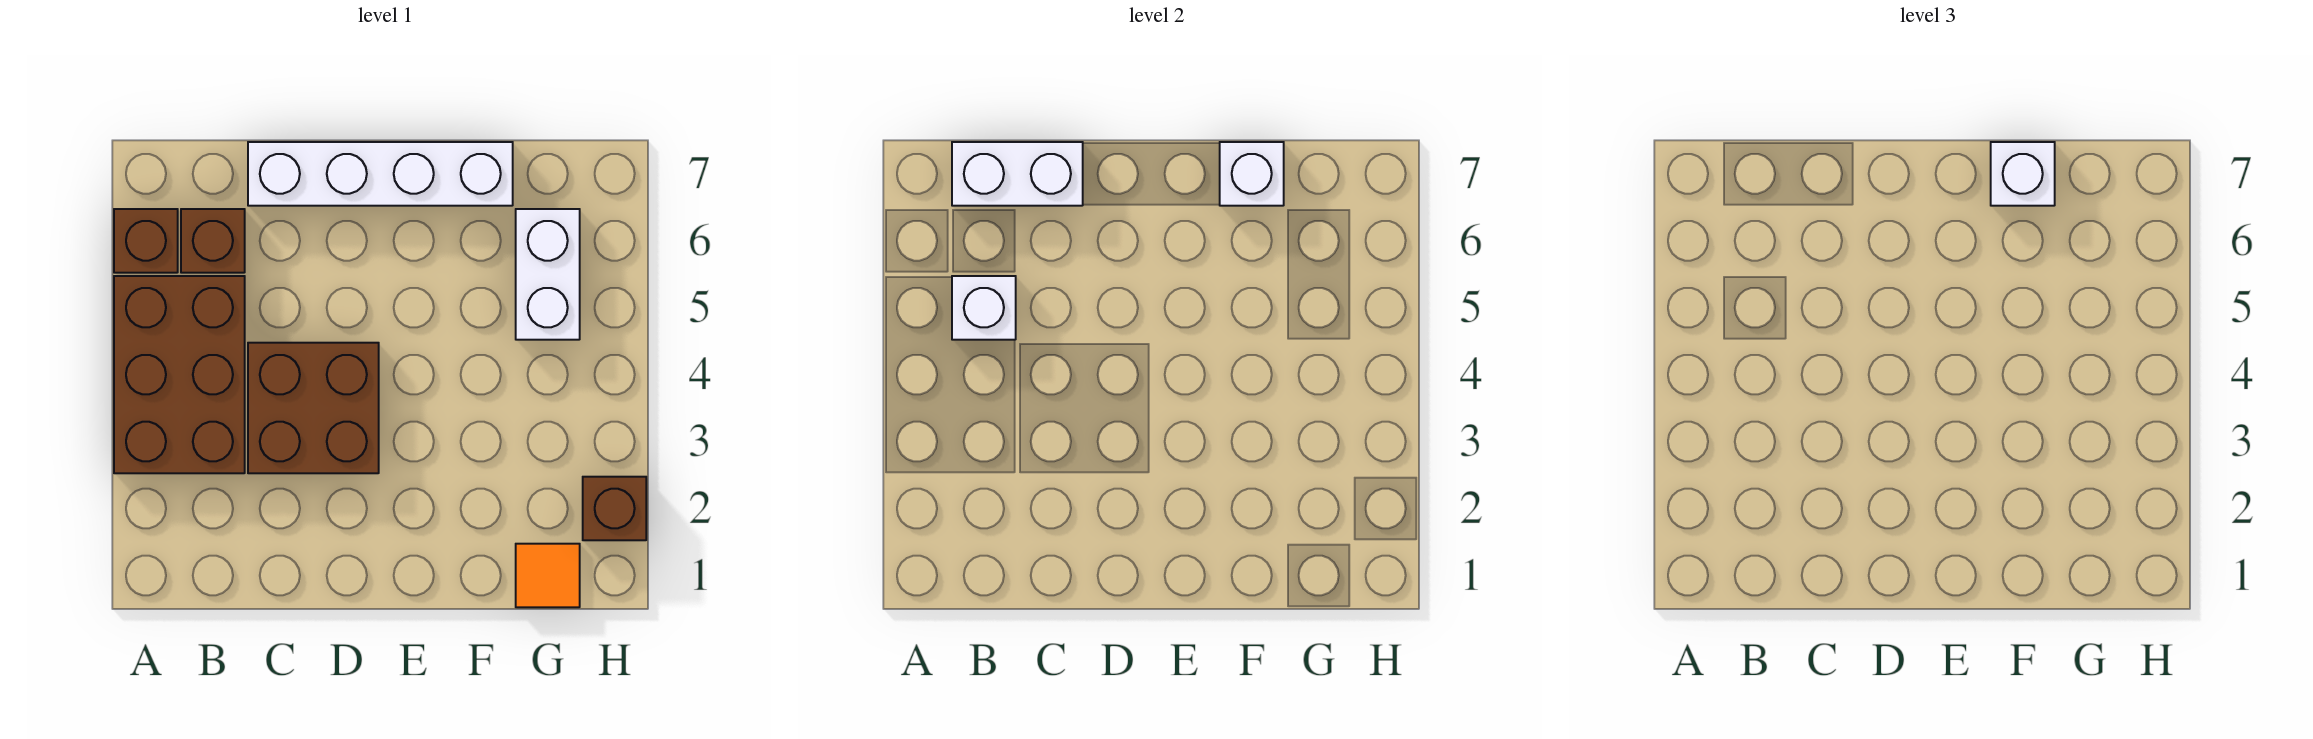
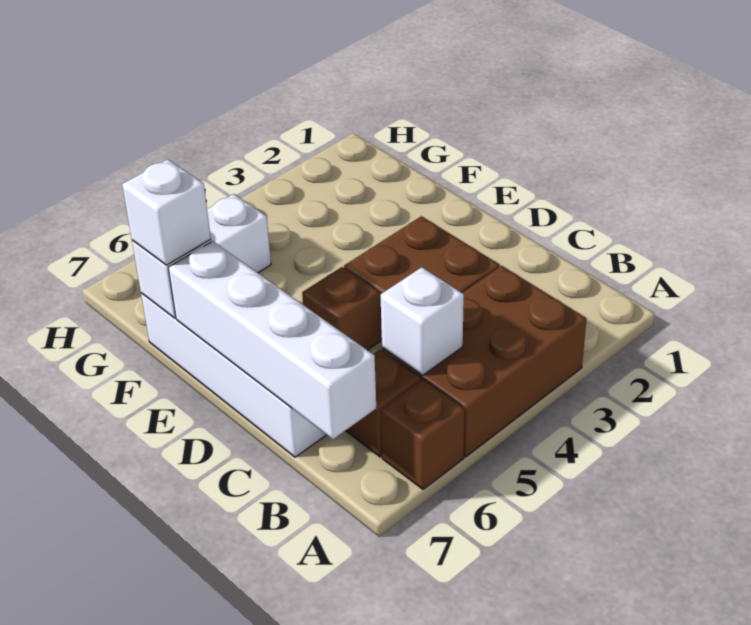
white 1x2 brick [952,142,1083,206] -> white 1x4 brick [168,241,376,439]
orange 1x1 tile [516,544,580,607] -> none
brown 1x1 brick [583,477,646,540] -> brown 1x1 brick moved to [302,267,381,350]

